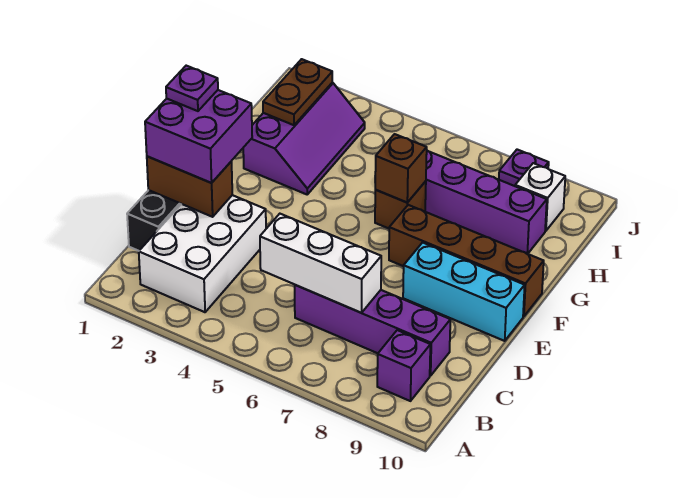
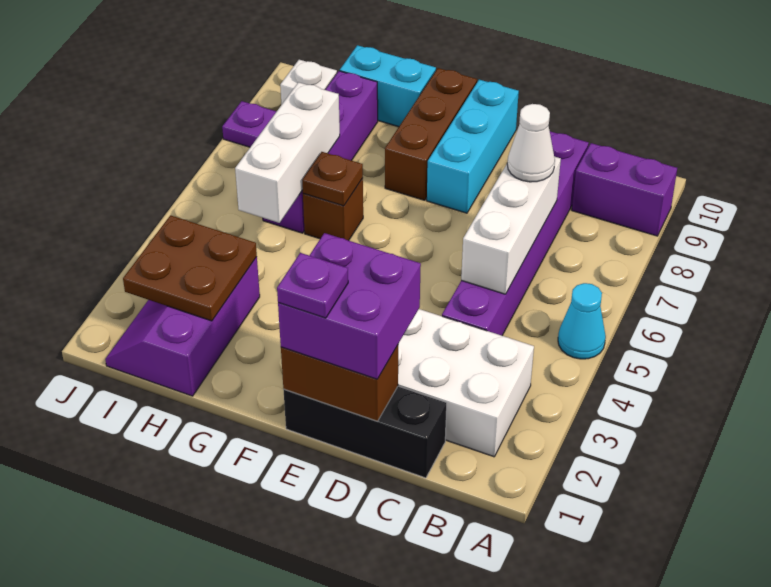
none -> cyan 1x1 cone [558,283,606,359]
purple 1x1 brick [377,330,430,401] -> purple 1x2 brick [572,143,677,236]
purple 1x4 brick [295,285,450,376] -> purple 1x6 brick [442,131,589,336]
none -> white 1x1 cone [507,104,555,182]
brown 1x2 brick [147,156,232,217] -> brown 1x2 brick turned to [281,345,398,421]
brown 1x4 brick [389,205,544,316] -> brown 1x3 brick [385,68,477,200]
purple 2x3 slope [243,83,365,194] -> purple 2x3 slope turned to [105,257,260,396]
brown 1x1 brick [375,134,427,202] -> brown 1x1 plate [302,152,363,206]
none -> cyan 1x2 brick [340,45,436,127]
brown 1x2 plate [263,59,332,125] -> brown 2x2 plate [123,215,257,321]
none -> white 1x3 brick [235,82,340,223]

